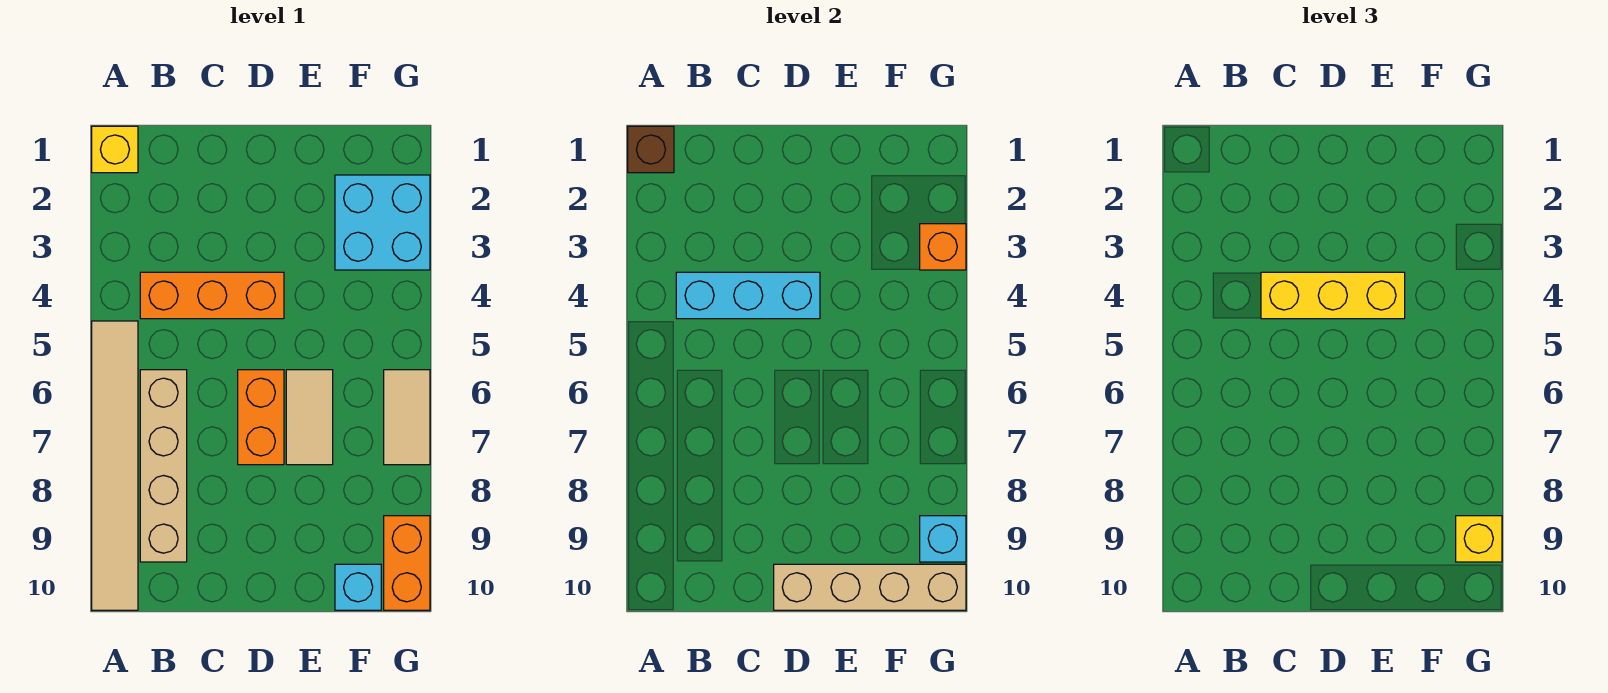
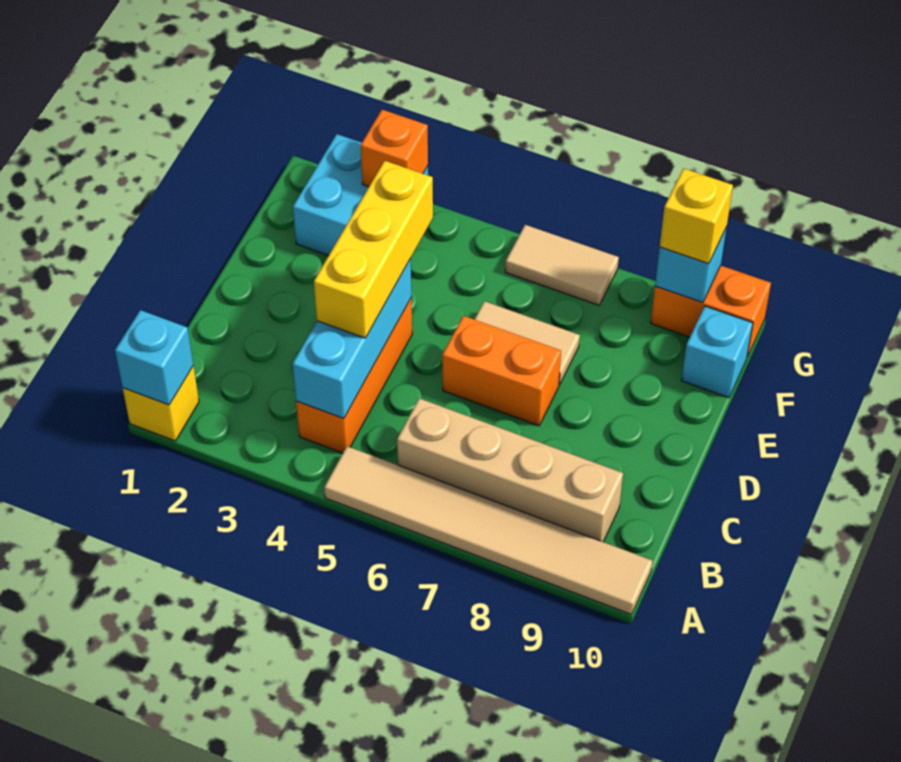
brown 1x1 brick [628,126,674,173] -> cyan 1x1 brick [115,310,193,405]
tan 1x4 brick [774,564,966,610] -> none

